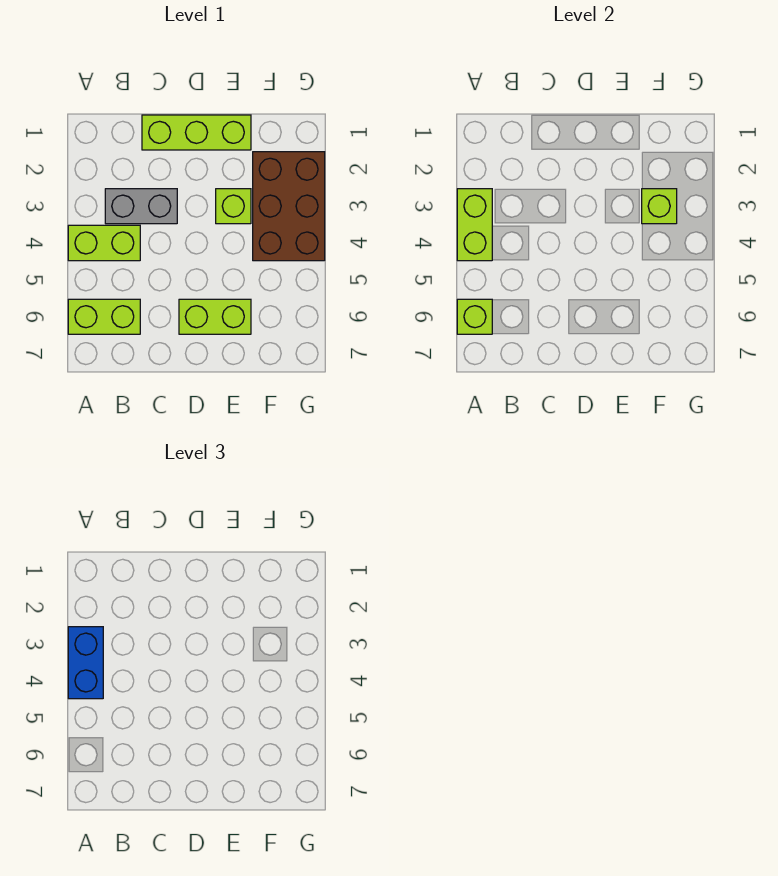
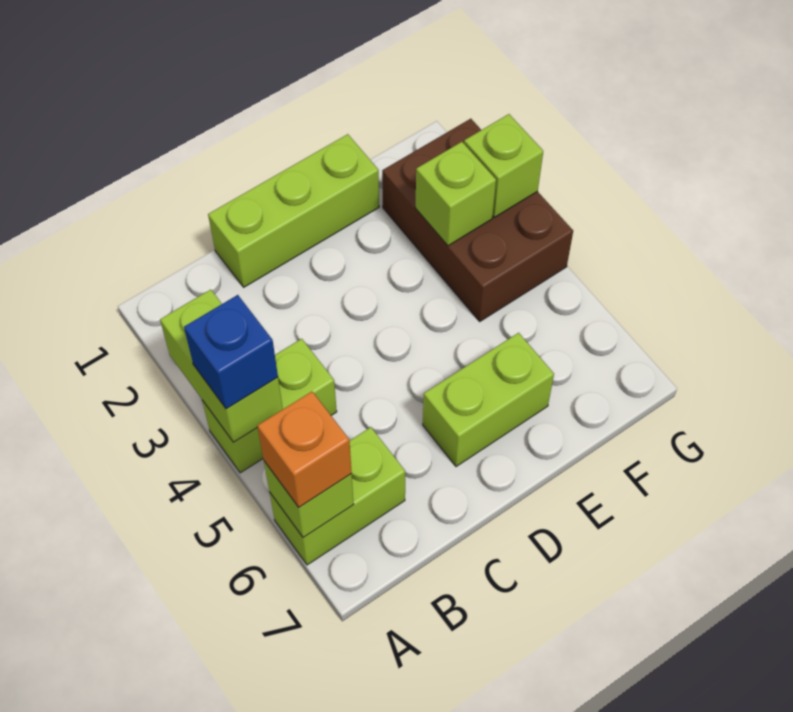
blue 1x2 brick [68,627,103,699] -> blue 1x1 brick [184,295,278,409]
none -> orange 1x1 brick [257,392,352,507]
grey 1x2 brick [105,189,177,224] -> none
lime 1x1 brick [216,189,251,224] -> lime 1x1 brick moved to [464,114,543,217]

